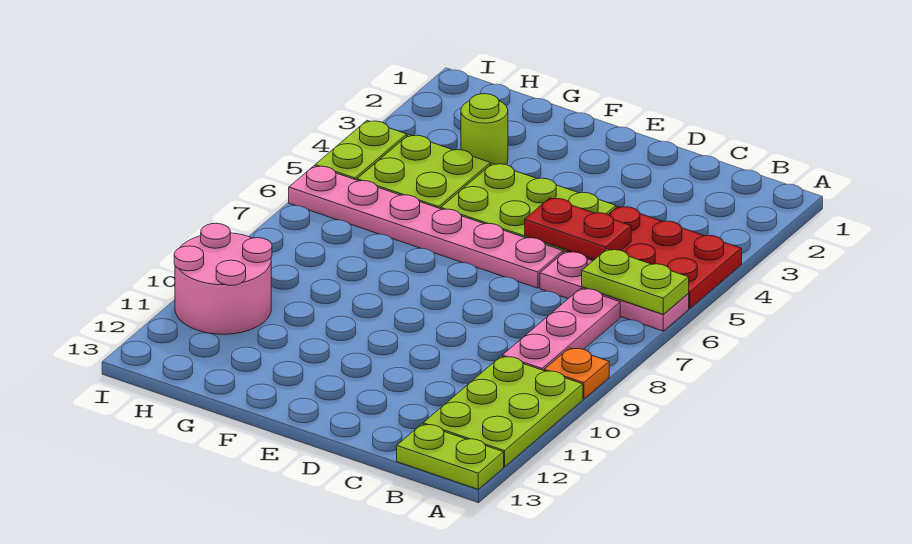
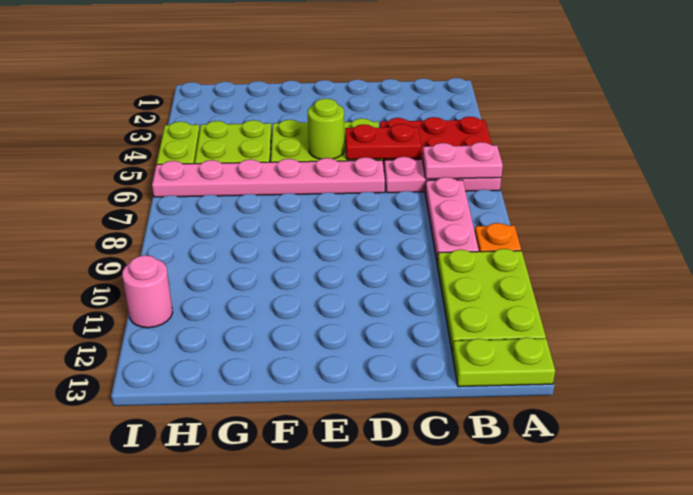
lime 1x2 plate [582,249,689,314] -> pink 1x2 plate [422,142,503,179]
lime 1x1 round brick [461,94,508,165] -> lime 1x1 round brick moved to [308,99,344,159]
pink 2x2 round brick [174,223,272,334] -> pink 1x1 round brick [122,255,173,328]

